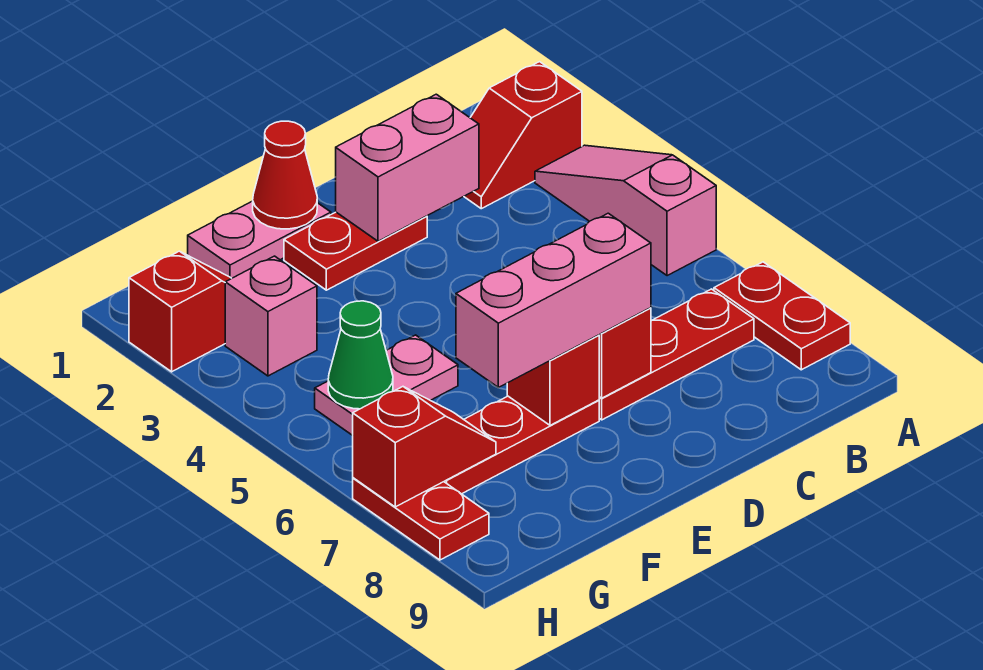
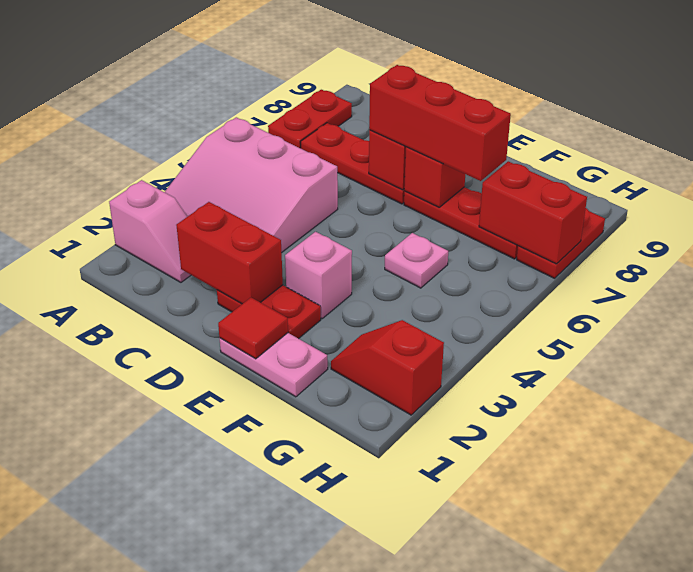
red 1x2 slope [464,62,582,209] -> pink 1x2 slope [109,180,191,282]
pink 1x3 slope [535,145,716,276] -> pink 3x3 slope [165,117,338,252]
pink 1x2 brick [336,94,479,241] -> red 1x2 brick [176,202,283,304]
pink 1x3 brick [456,213,651,388] -> red 1x3 brick [369,65,511,181]
red 1x1 cone [253,121,317,229] -> red 1x1 tile [218,298,288,359]
pink 1x2 plate [315,335,458,436] -> pink 1x1 plate [385,233,448,288]
pink 1x1 brick [225,256,317,376] -> pink 1x1 brick moved to [285,232,352,318]
green 1x1 cone [328,301,393,409] -> none
red 1x2 slope [353,387,496,507] -> red 1x2 brick [479,161,587,264]

